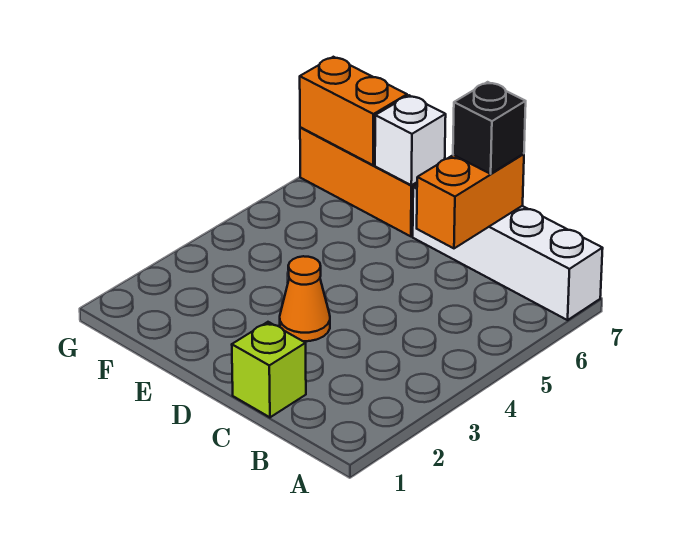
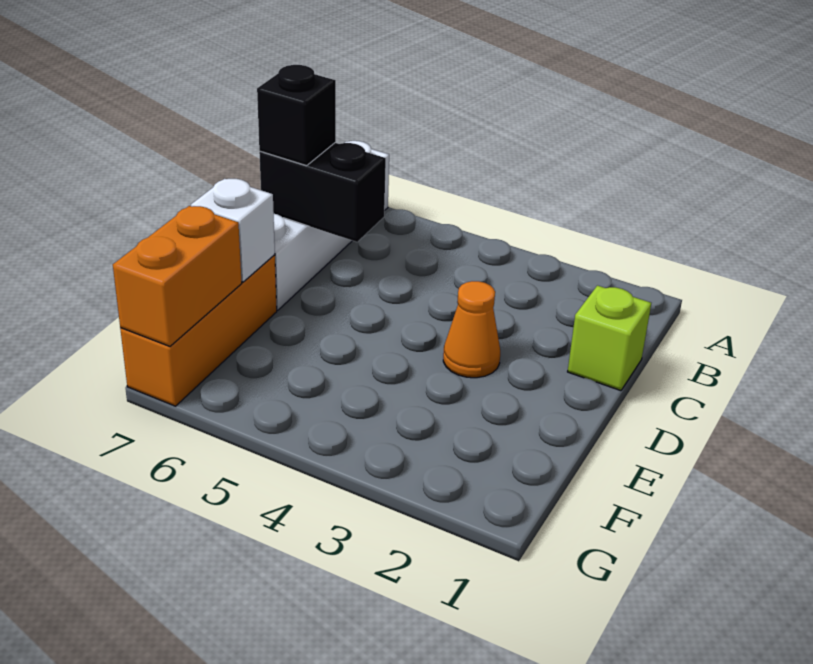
orange 1x2 brick [417,154,524,248] -> black 1x2 brick [259,143,386,242]

